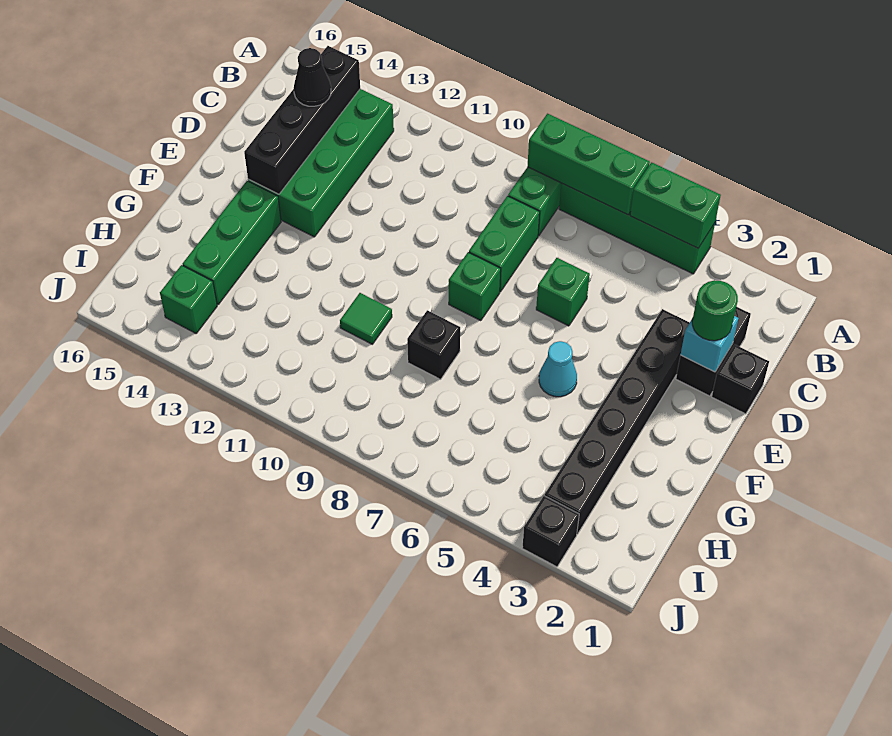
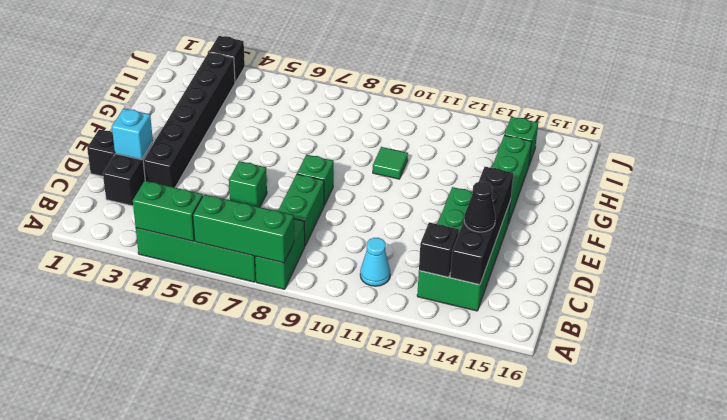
green 1x1 round brick [692,280,738,341] -> none
cyan 1x1 cone [539,341,577,397] -> cyan 1x1 cone moved to [360,238,390,286]
black 1x1 brick [407,310,460,379] -> black 1x1 brick moved to [419,222,459,277]

